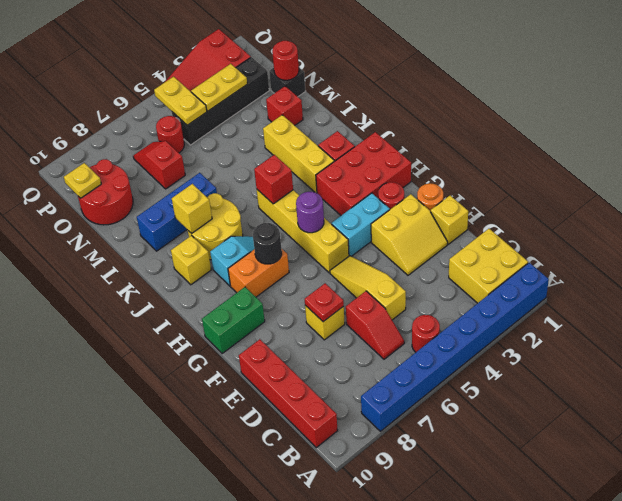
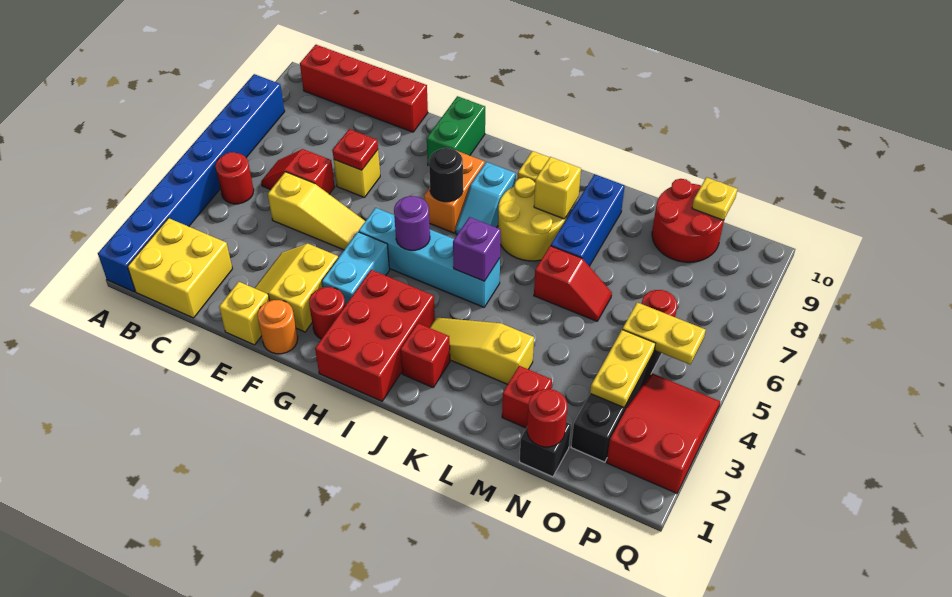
yellow 1x4 brick [257,190,349,273] -> cyan 1x4 brick [359,208,500,307]
yellow 1x3 brick [263,115,334,193] -> yellow 1x3 slope [430,317,534,385]
red 1x1 brick [254,155,293,204] -> purple 1x1 brick [453,217,501,281]
red 1x2 slope [133,141,185,189] -> red 1x2 slope moved to [534,246,612,321]

